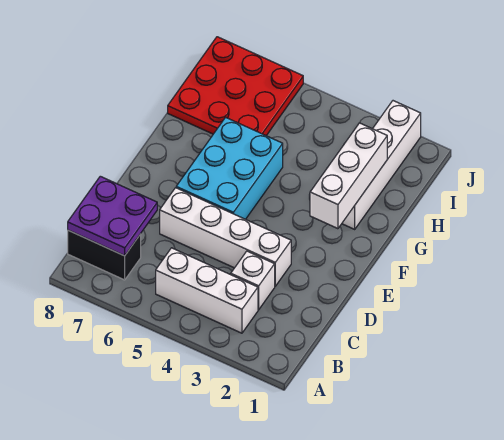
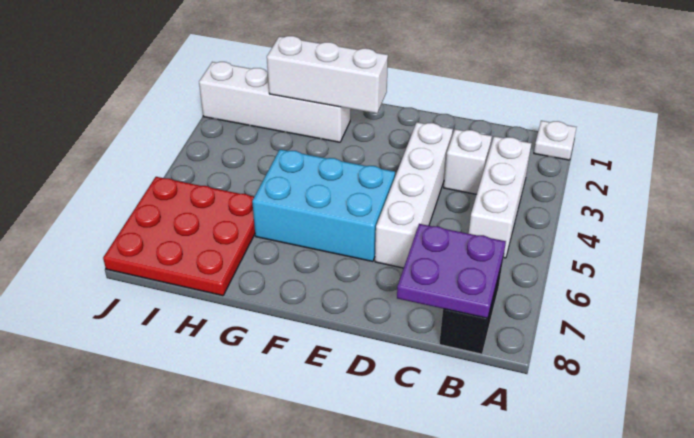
none -> white 1x1 plate [534,121,576,160]

